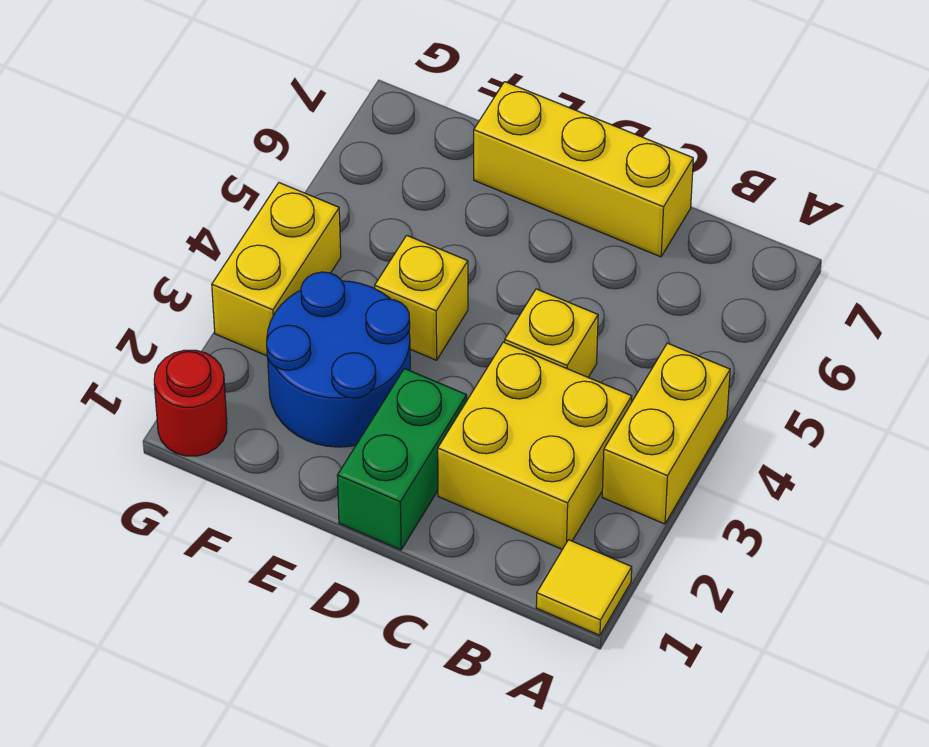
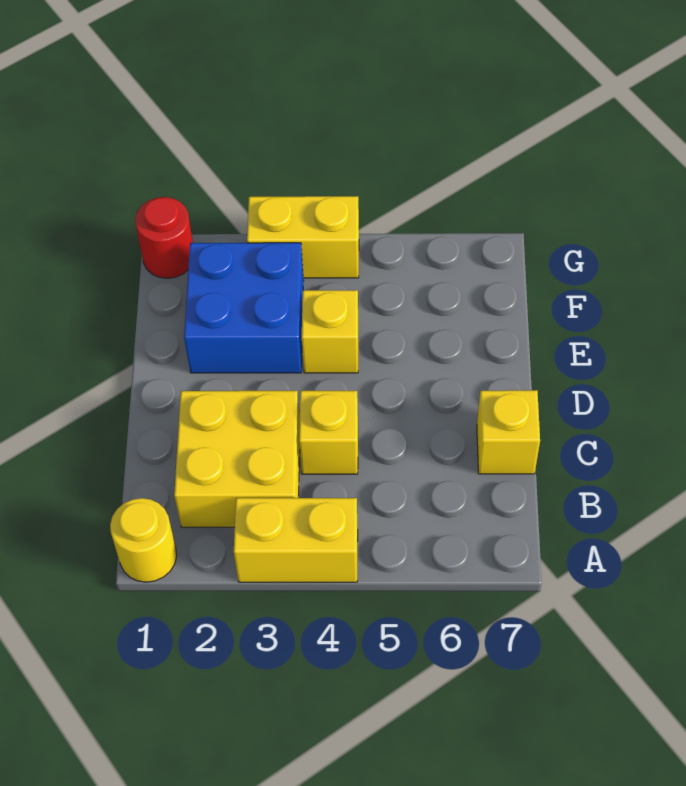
yellow 1x1 tile [536,540,632,635] -> yellow 1x1 round brick [110,498,177,582]
yellow 1x3 brick [474,82,693,257] -> yellow 1x1 brick [477,390,540,474]
green 1x2 brick [337,369,467,550] -> none
blue 2x2 round brick [267,272,410,447] -> blue 2x2 brick [184,243,304,373]

